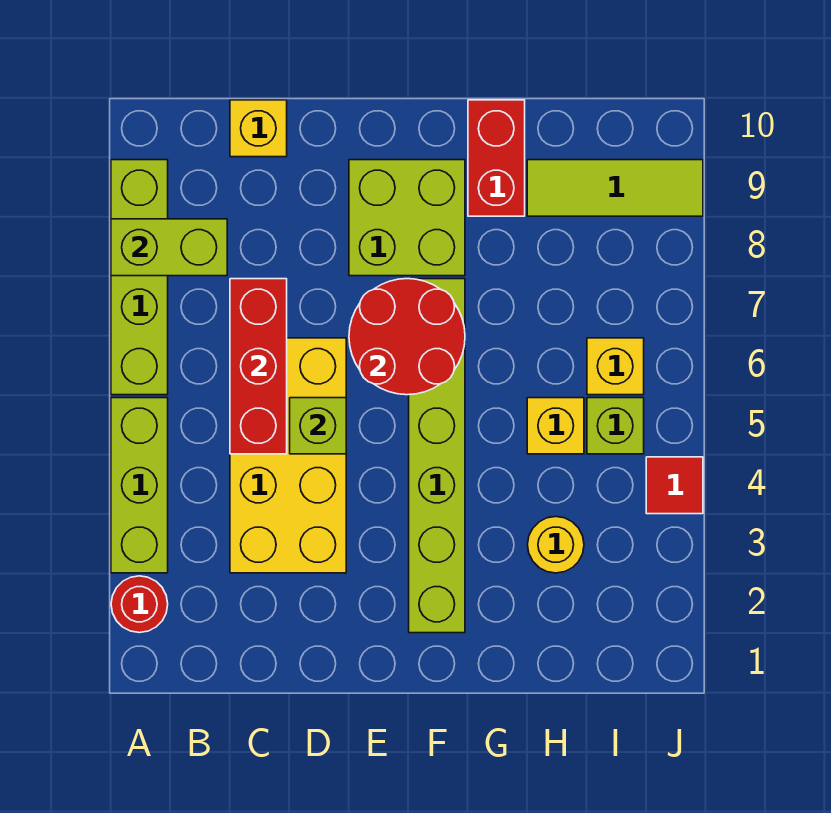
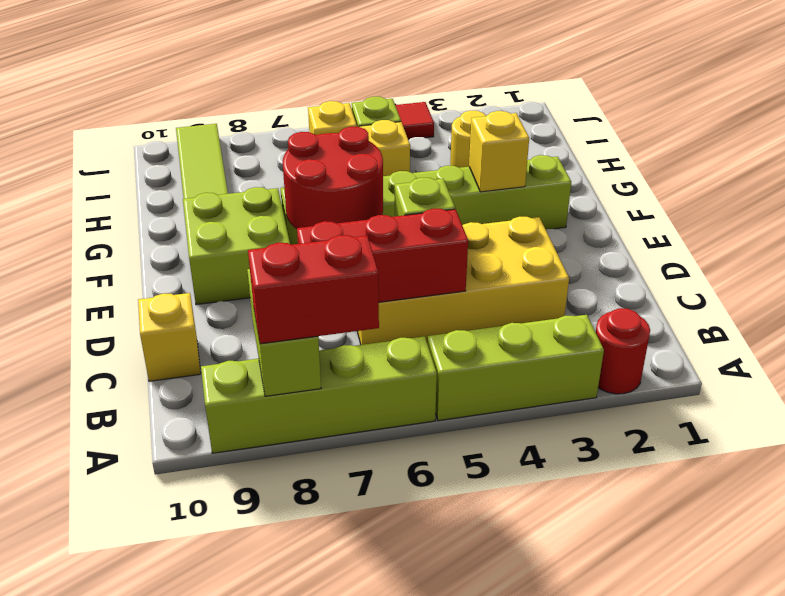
none -> yellow 1x1 brick [469,111,529,192]
red 1x2 brick [468,100,525,216] -> red 1x2 brick moved to [248,235,379,344]

